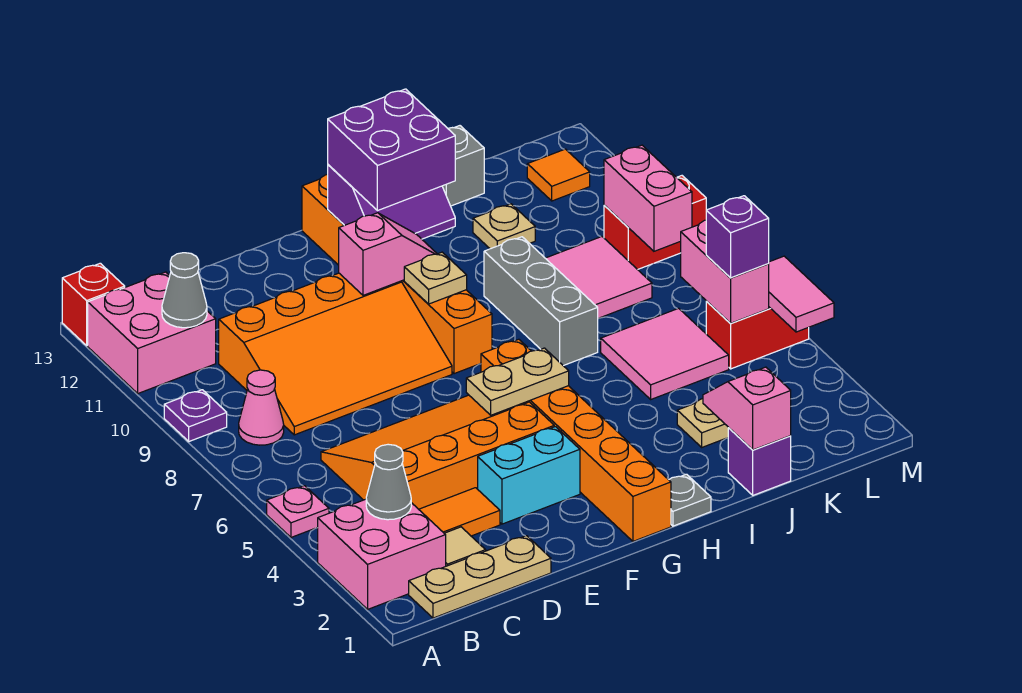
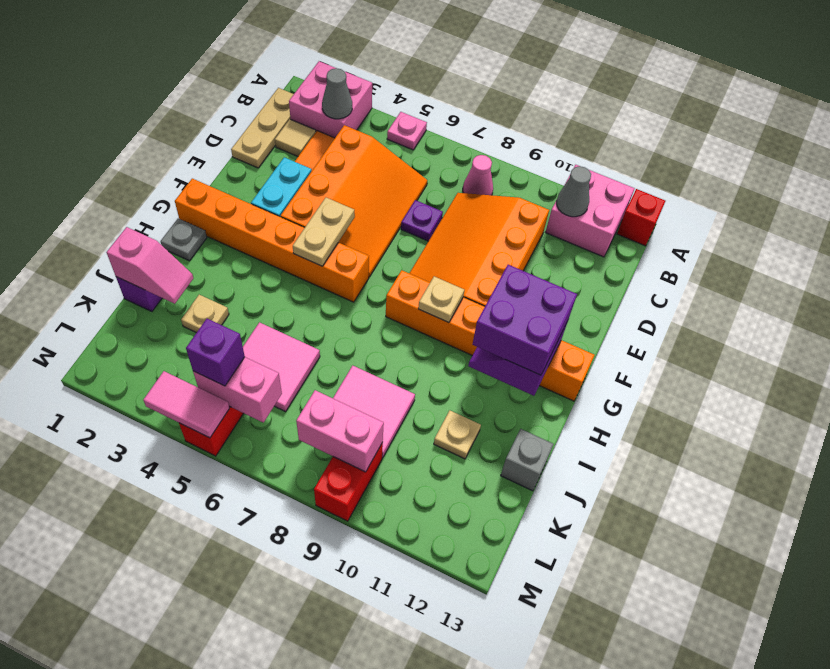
purple 1x1 plate [164,390,227,441] -> purple 1x1 plate moved to [401,200,443,241]
pink 1x2 slope [339,213,437,295] -> none
grey 1x3 brick [484,237,598,366] -> none
orange 1x1 tile [527,149,590,201] -> none

